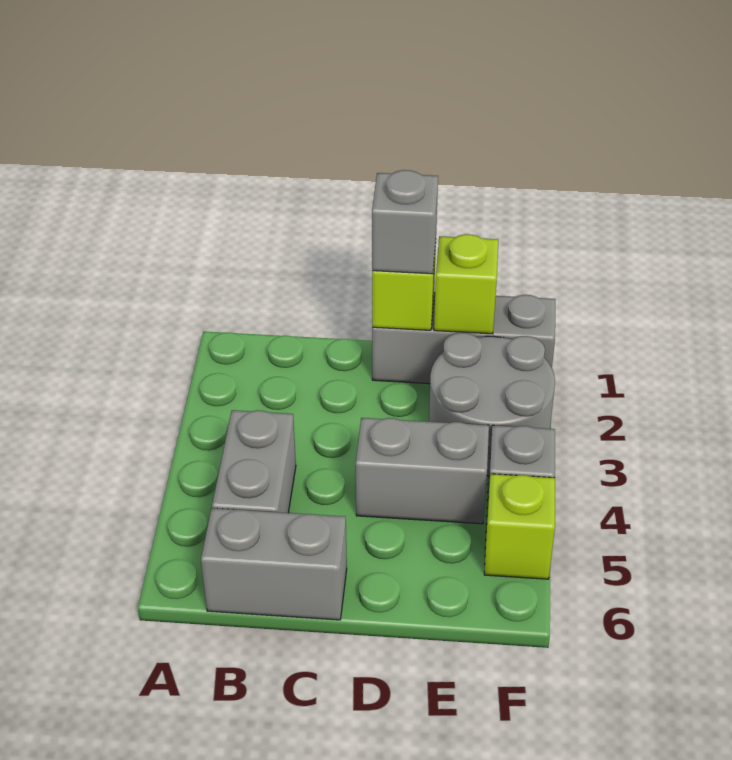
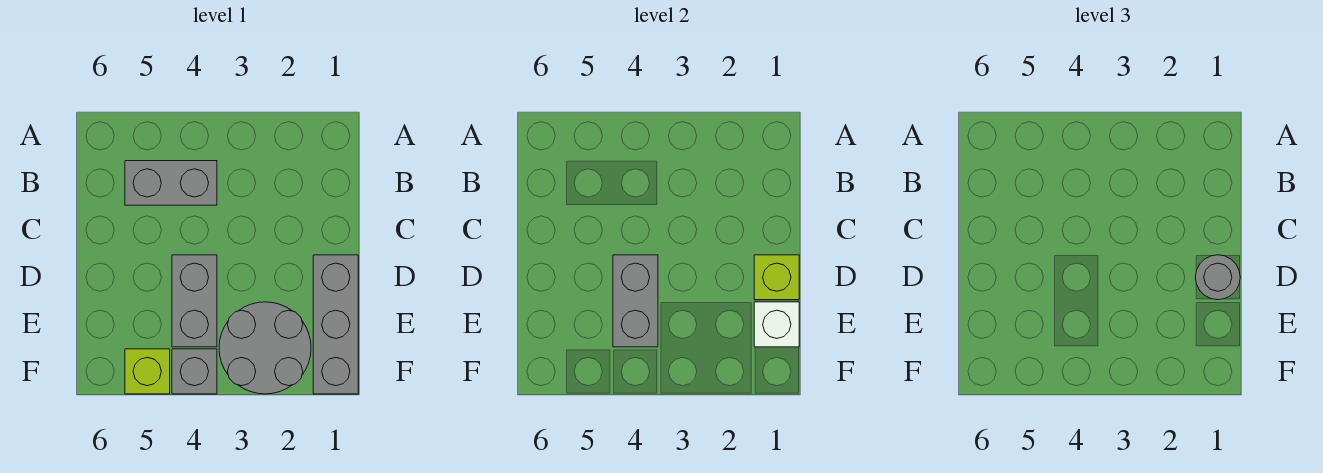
grey 1x2 brick [201,508,347,620] -> grey 1x2 brick moved to [613,255,658,347]
grey 1x1 brick [372,170,438,274] -> grey 1x1 round brick [1195,255,1240,300]
lime 1x1 brick [434,234,498,334] -> white 1x1 brick [754,302,799,347]

